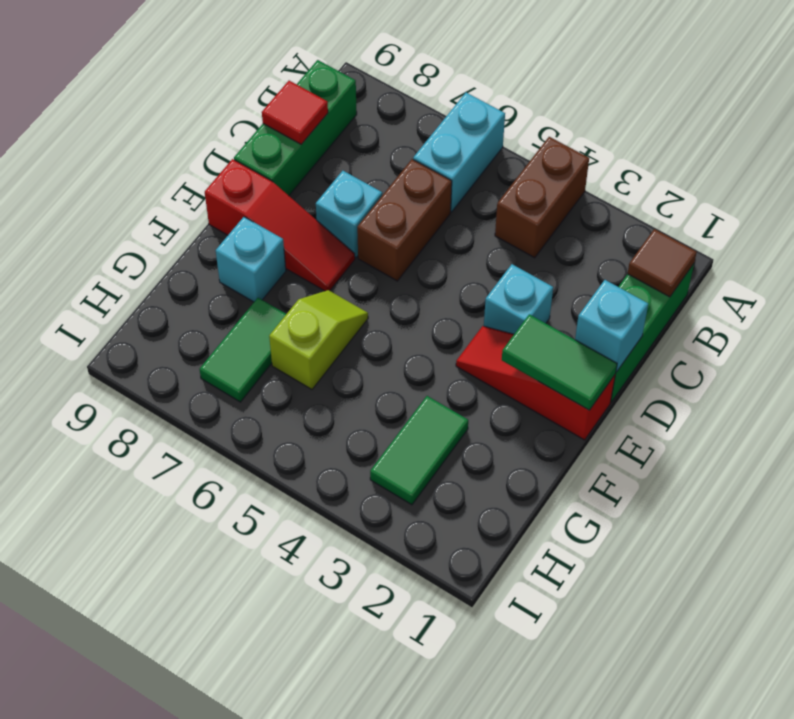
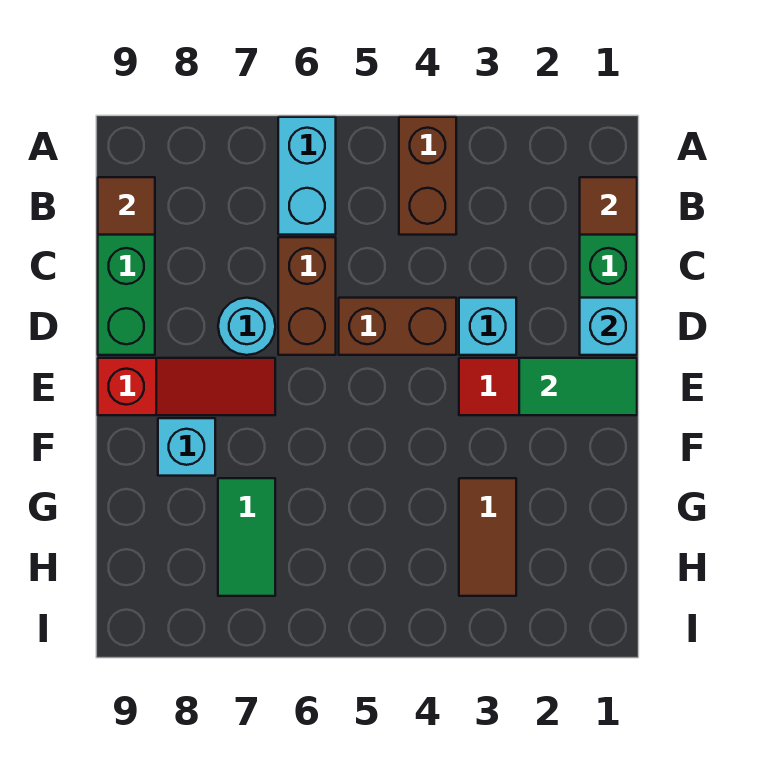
none -> brown 1x1 tile [98,177,155,235]
red 1x1 tile [262,81,328,144] -> none
none -> brown 1x2 brick [339,298,456,355]
cyan 1x1 brick [316,171,382,258] -> cyan 1x1 round brick [218,298,275,355]
lime 1x2 slope [269,290,368,389] -> none
green 1x2 tile [370,396,468,505] -> brown 1x2 tile [459,478,516,596]

